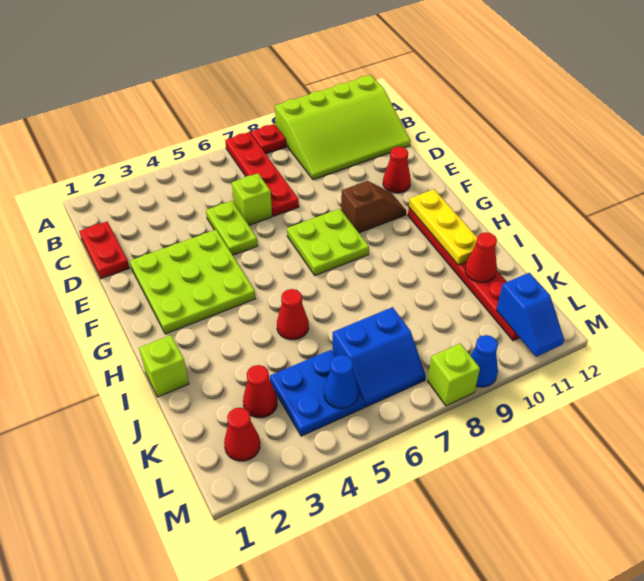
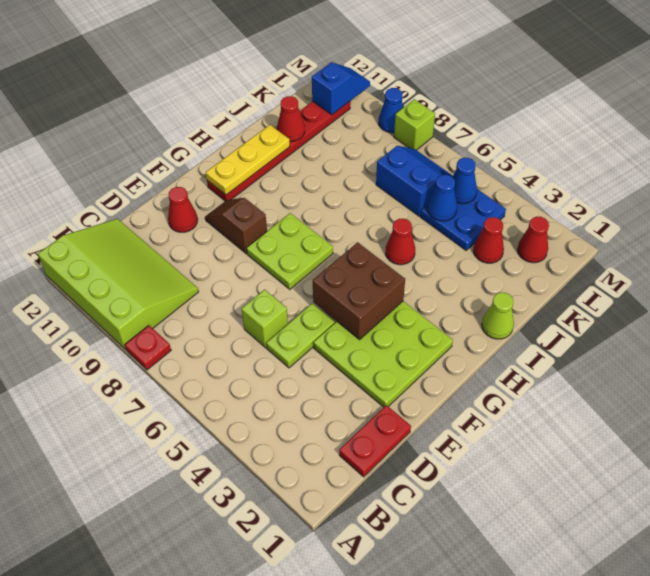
red 1x4 plate [225,132,299,216] -> none
none -> brown 2x2 brick [313,242,405,340]
lime 1x1 brick [139,335,189,397] -> lime 1x1 cone [482,293,514,339]
none -> blue 1x1 cone [427,175,457,221]

